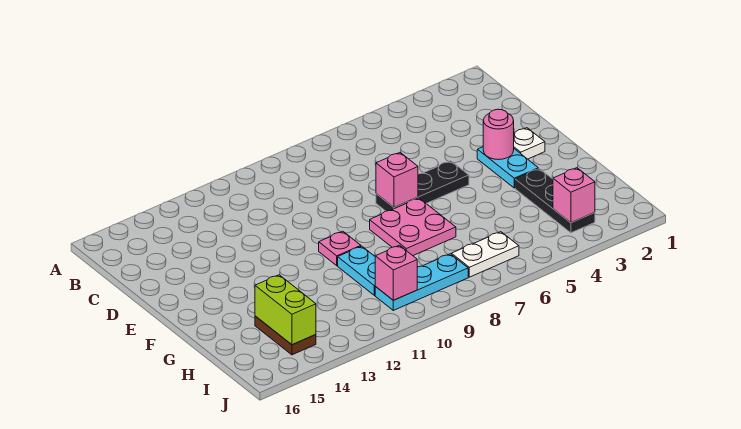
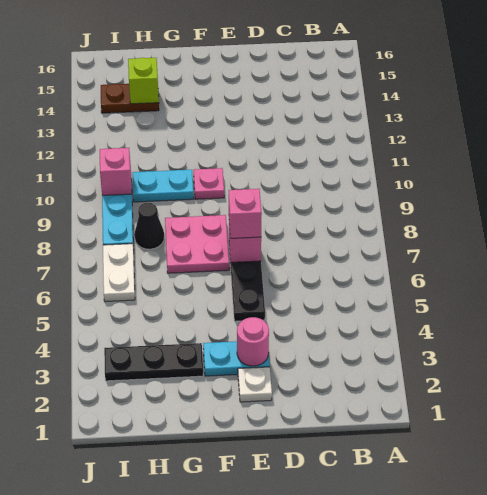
none -> black 1x1 cone [134,202,164,249]
lime 1x2 brick [255,275,316,345] -> lime 1x1 brick [128,58,159,104]
pink 1x1 brick [553,168,595,223] -> pink 1x1 brick moved to [229,189,262,238]

